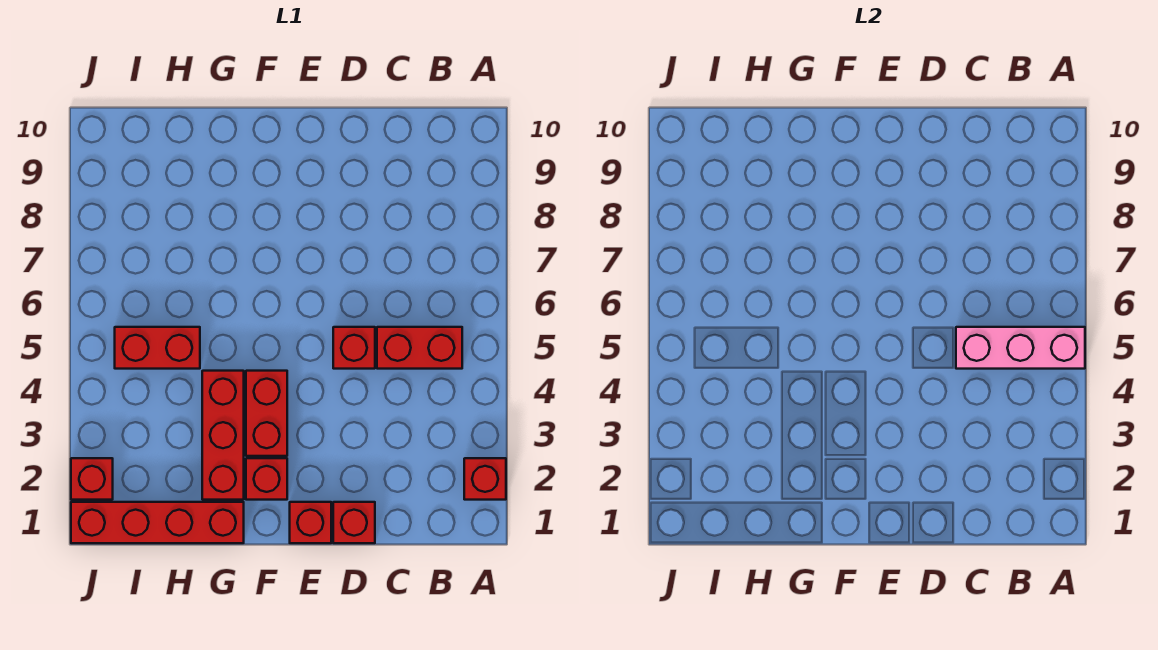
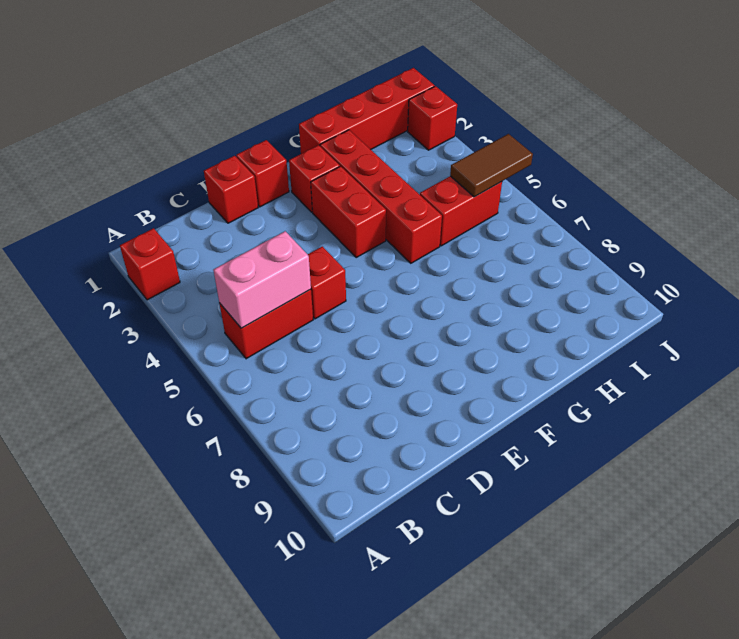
pink 1x3 brick [956,327,1085,369] -> pink 1x2 brick [213,231,311,328]
red 1x3 brick [202,371,244,500] -> red 1x4 brick [320,130,442,263]
none -> brown 1x2 tile [450,134,533,197]

